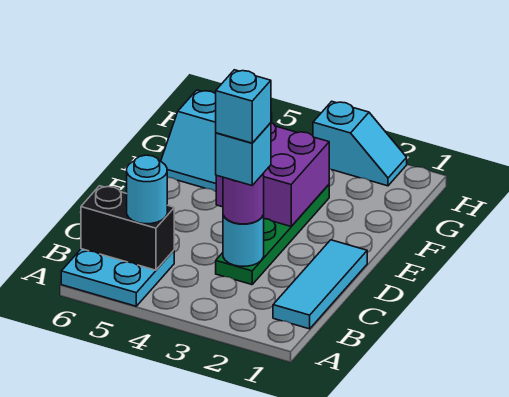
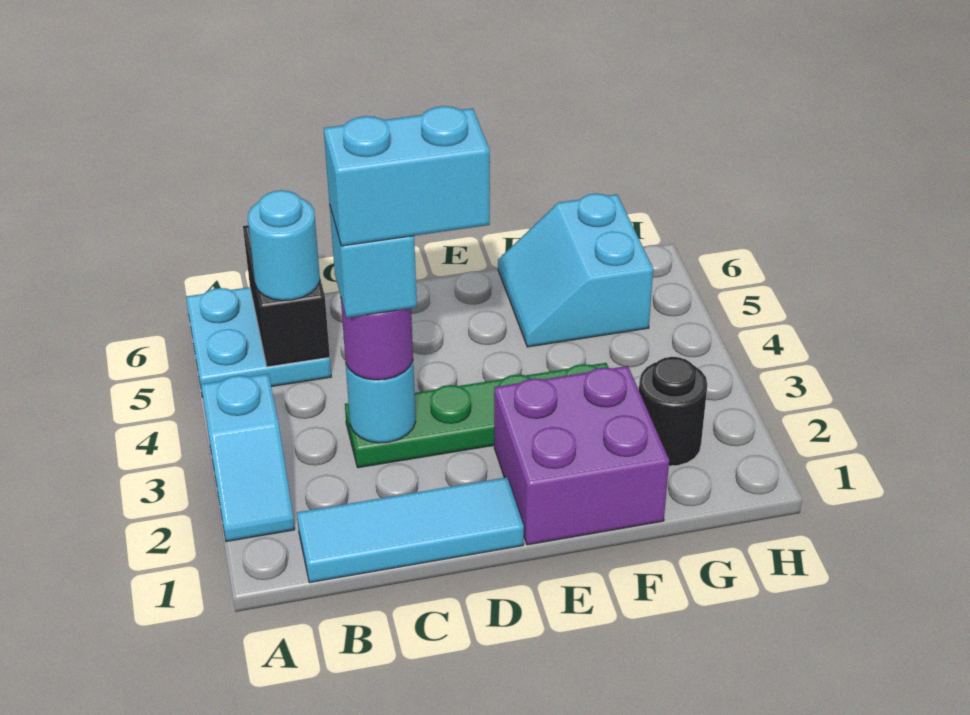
cyan 1x1 brick [216,70,271,143] -> cyan 1x2 brick [324,106,490,246]
purple 2x2 brick [216,123,329,226] -> purple 2x2 brick moved to [494,366,669,545]
none -> black 1x1 round brick [639,357,707,466]
cyan 1x2 slope [313,101,407,186] -> cyan 1x2 slope moved to [201,374,295,541]

